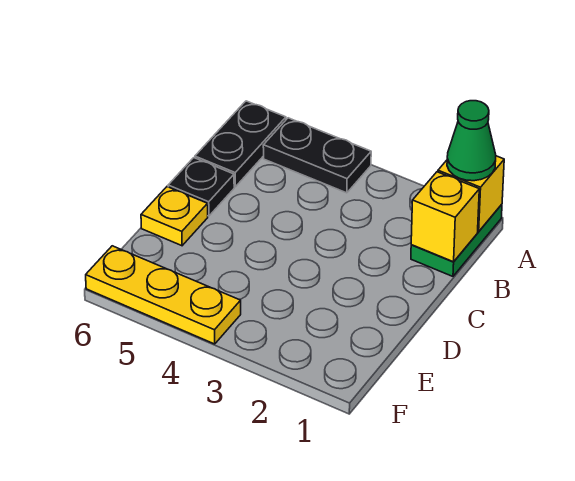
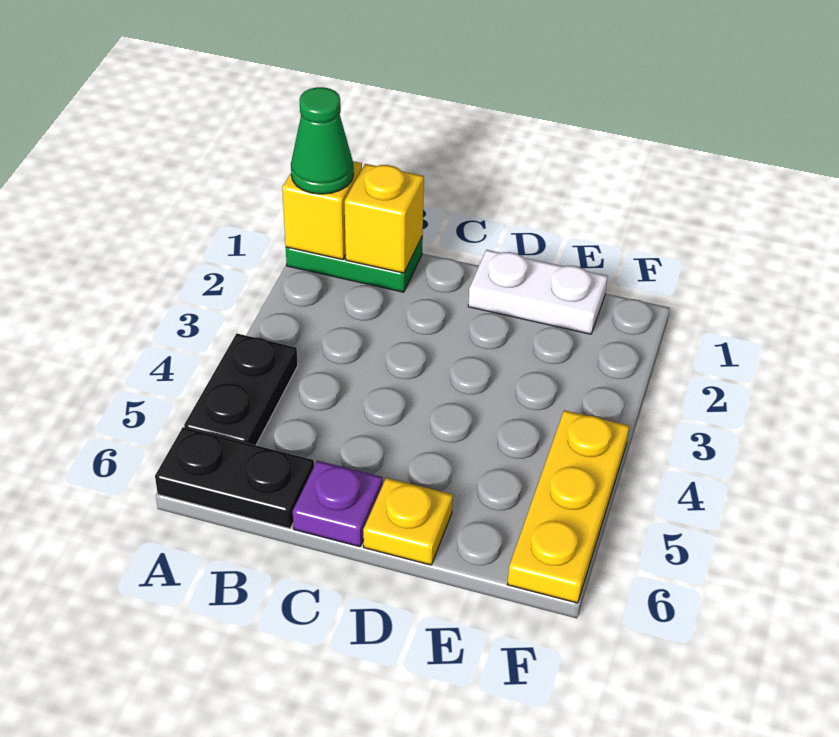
black 1x1 plate [168,158,234,216] -> purple 1x1 plate [293,461,383,547]
none -> white 1x2 plate [468,250,608,334]

